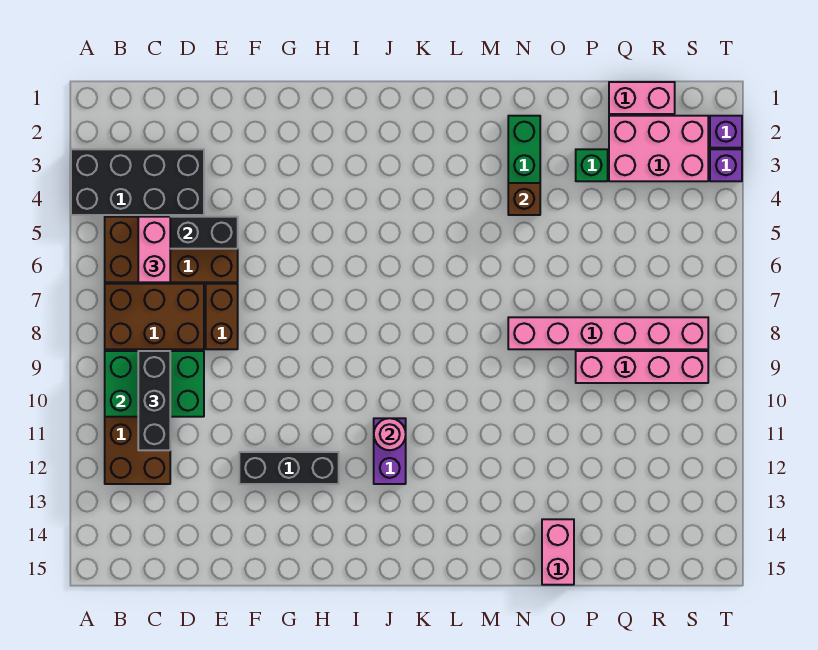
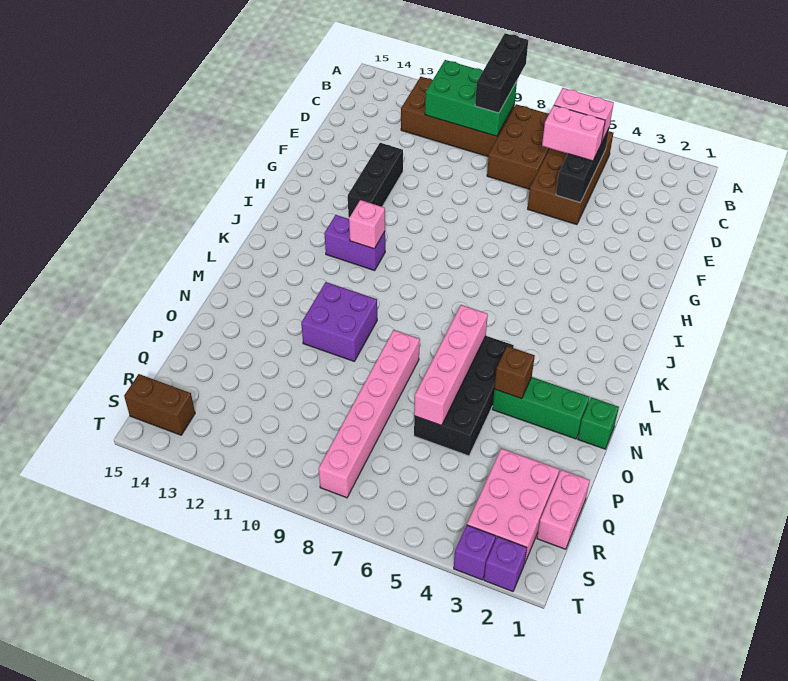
black 2x4 brick [71,149,204,215] -> black 2x4 brick moved to [414,336,514,456]
green 2x3 brick [105,351,204,417] -> green 2x3 brick turned to [425,60,517,136]
black 1x3 brick [138,351,170,450] -> black 1x3 brick turned to [475,33,528,113]
brown 1x2 brick [206,284,238,349] -> brown 1x2 brick moved to [124,374,195,435]
pink 1x1 round brick [374,418,406,450] -> pink 1x1 brick [349,200,385,249]
none -> purple 2x2 brick [301,282,377,361]
pink 1x2 brick [542,519,574,585] -> pink 1x2 brick moved to [542,105,605,161]
green 1x1 brick [576,149,608,181] -> green 1x1 brick moved to [578,397,619,449]
pink 1x4 brick [576,351,708,383] -> pink 1x4 brick moved to [414,305,488,425]

